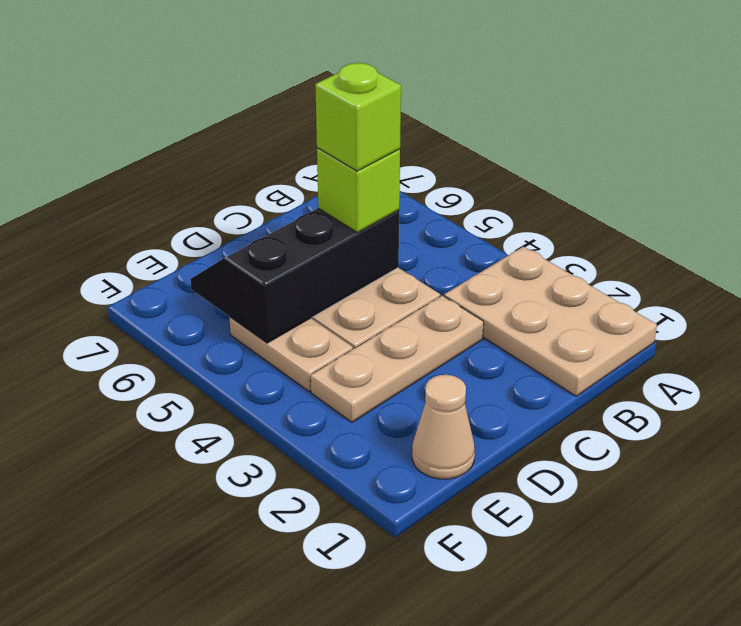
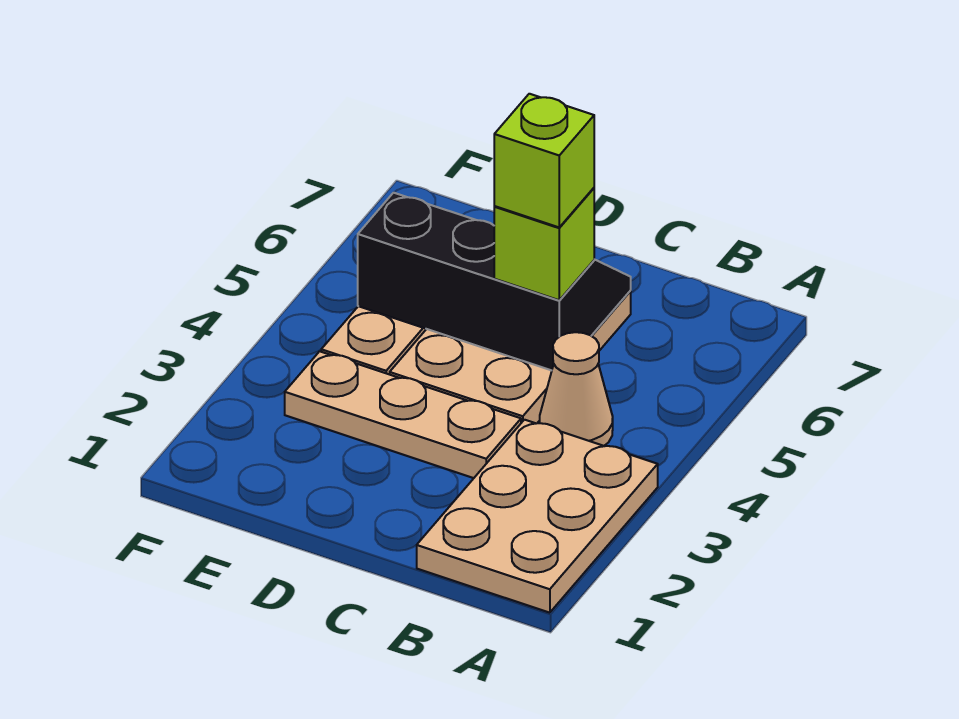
tan 1x1 cone [412,375,475,479] -> tan 1x1 cone moved to [540,332,613,446]

